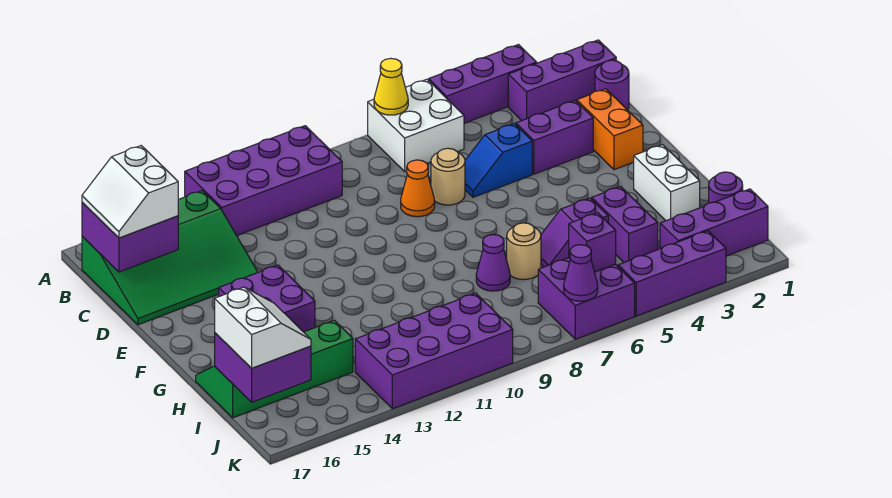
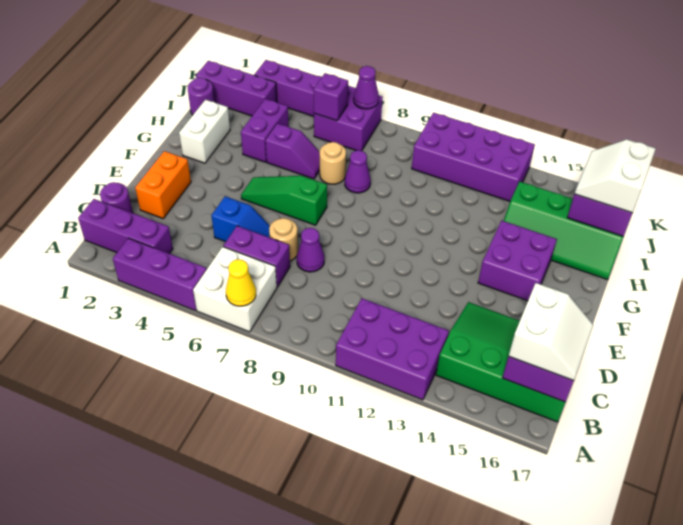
purple 2x4 brick [185,126,342,236] -> purple 2x3 brick [336,298,449,400]
purple 1x2 brick [516,100,593,174] -> purple 1x2 brick moved to [223,226,290,287]
orange 1x1 cone [401,160,435,217] -> purple 1x1 cone [297,228,324,272]
none -> green 1x3 slope [241,176,327,225]

